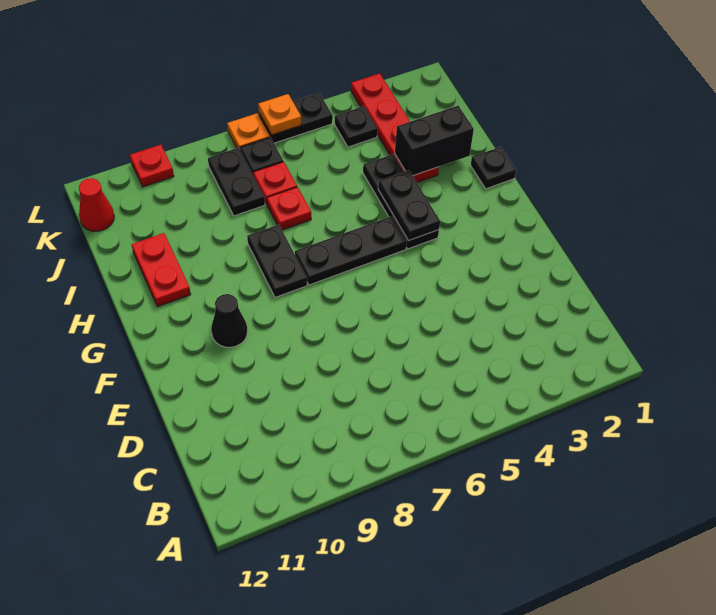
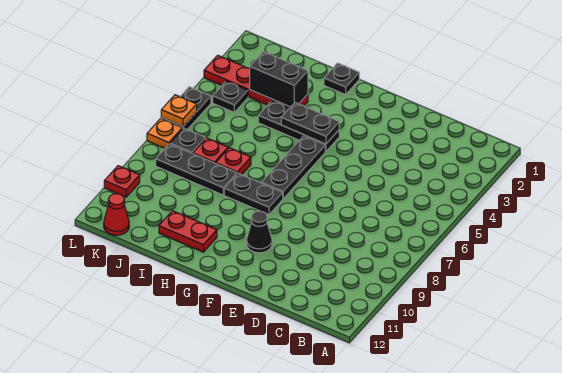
black 1x2 brick [395,106,474,176] -> black 1x2 brick turned to [250,52,308,107]
black 1x2 plate [208,148,265,216] -> black 1x3 plate [156,144,237,195]

